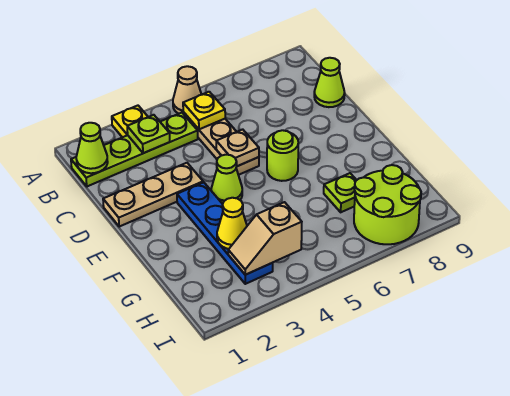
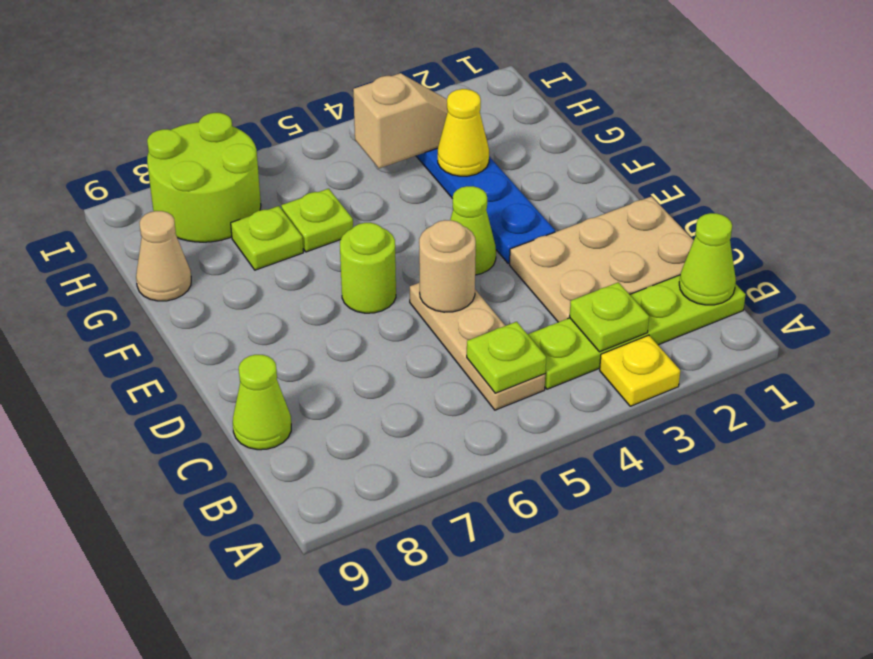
tan 1x1 cone [173,66,201,114] -> tan 1x1 cone moved to [136,211,191,301]
yellow 1x1 plate [183,92,225,129] -> lime 1x1 plate [467,322,546,393]
tan 1x3 plate [103,163,203,227] -> tan 2x3 plate [510,196,694,322]
tan 1x1 plate [216,129,259,166] -> tan 1x1 round brick [419,220,476,312]
none -> lime 1x1 plate [281,189,353,252]

